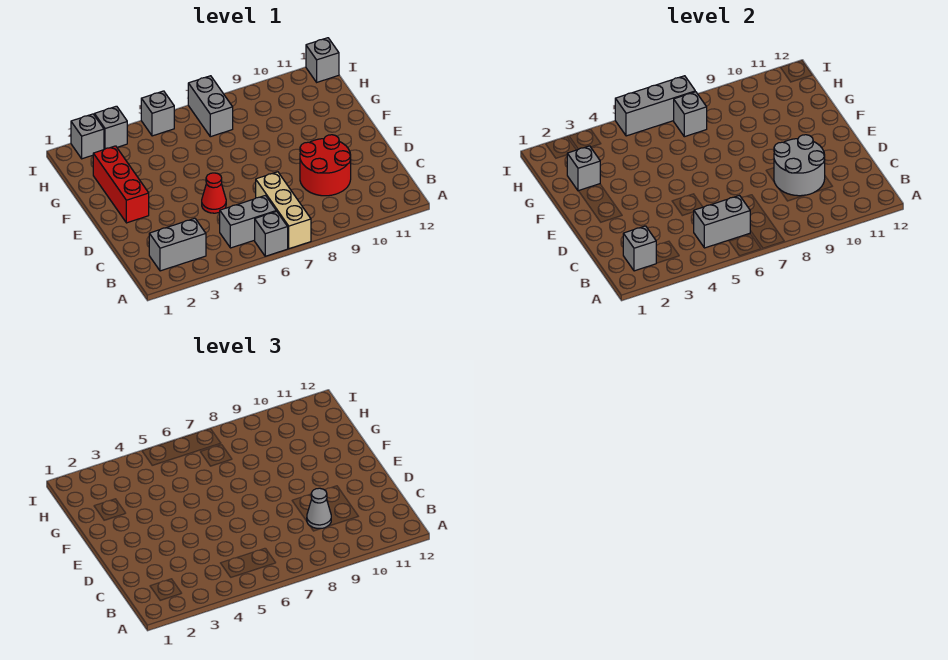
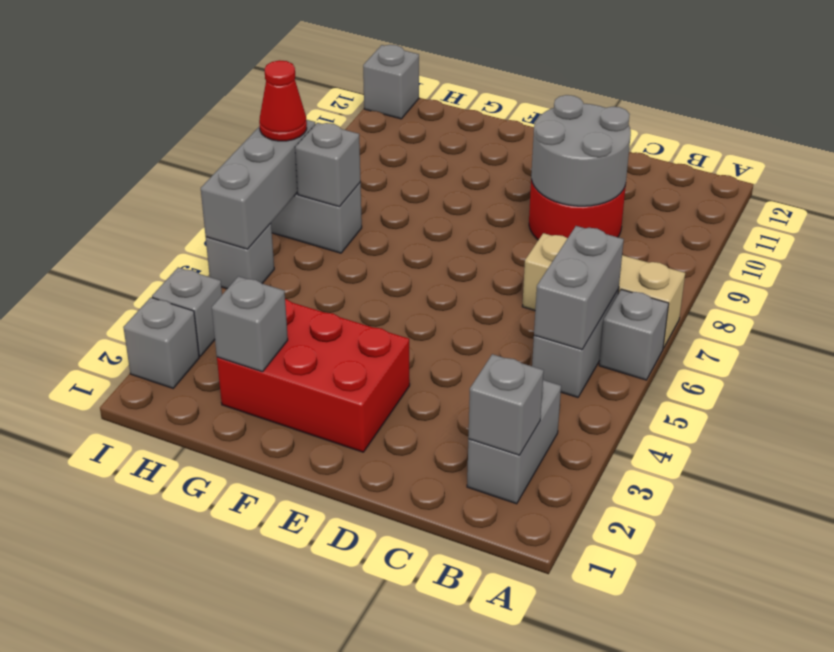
grey 1x1 cone [307,488,331,528] -> none
red 1x1 cone [202,173,226,213] -> red 1x1 cone moved to [259,60,307,141]
red 1x3 brick [93,146,149,223] -> red 2x3 brick [217,299,410,452]

